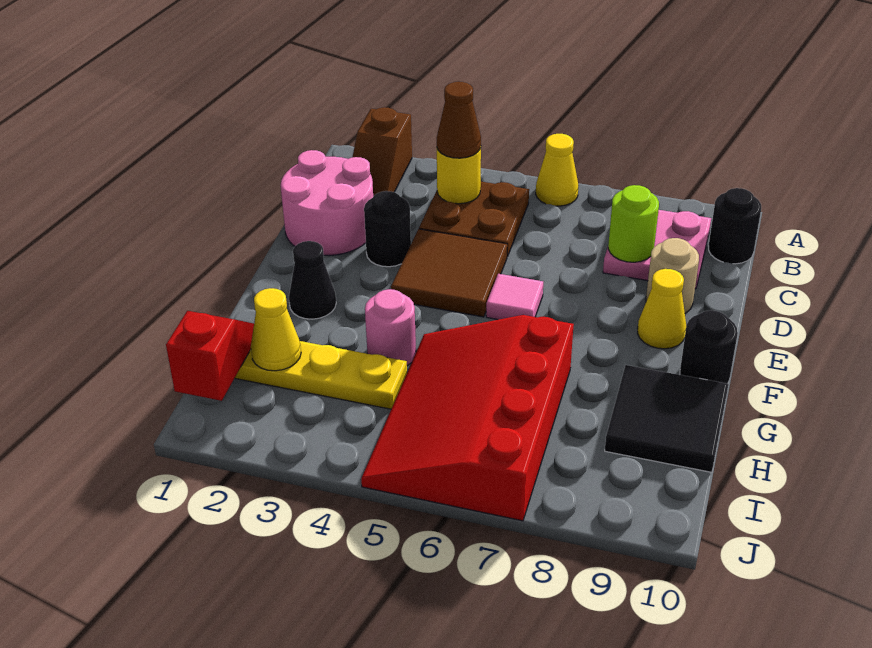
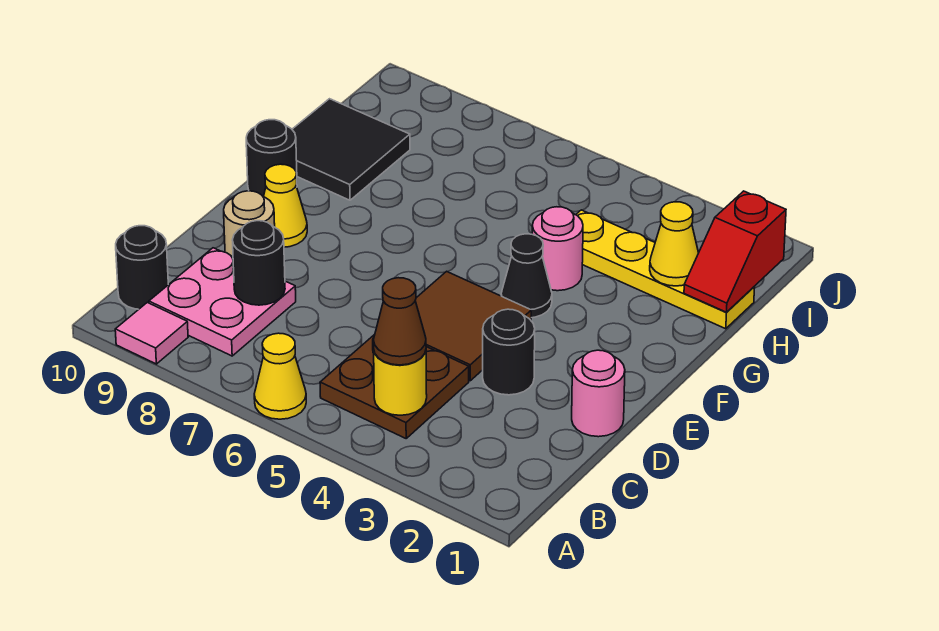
brown 1x2 slope [353,107,412,196] -> none
pink 2x2 round brick [281,150,373,255] -> pink 1x1 round brick [572,350,625,437]
lime 1x1 round brick [608,185,659,262] -> black 1x1 round brick [233,221,285,305]
pink 1x1 tile [486,274,543,320] -> pink 1x1 tile moved to [115,302,188,364]
black 1x1 cone [289,241,336,319] -> black 1x1 cone moved to [501,234,552,318]
red 3x4 slope [361,315,574,521] -> none

